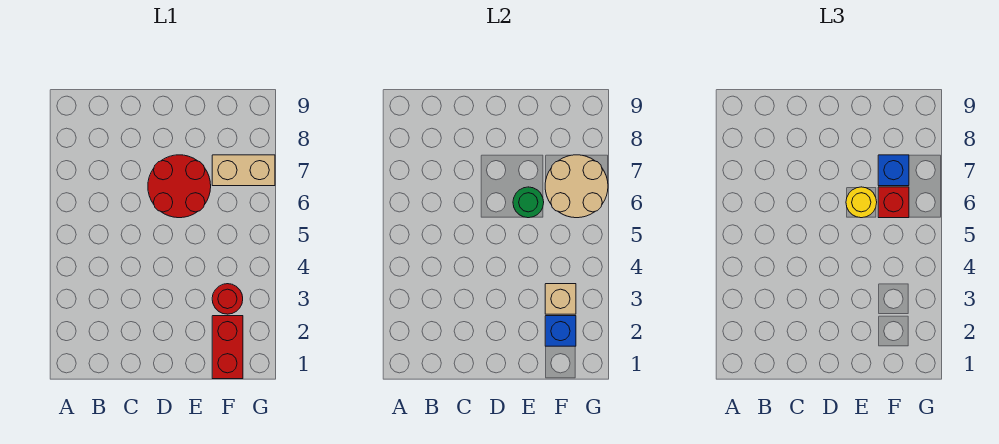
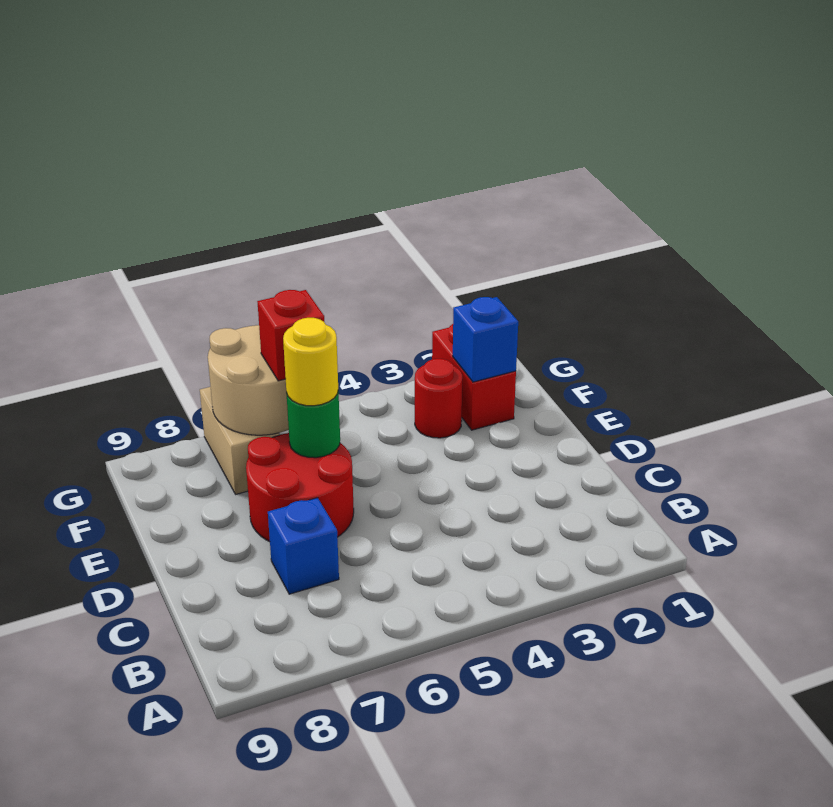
red 1x2 brick [212,316,243,379] -> red 1x2 brick turned to [432,324,516,430]
tan 1x1 brick [545,284,576,314] -> none
blue 1x1 brick [878,155,909,186] -> blue 1x1 brick moved to [268,498,339,594]

